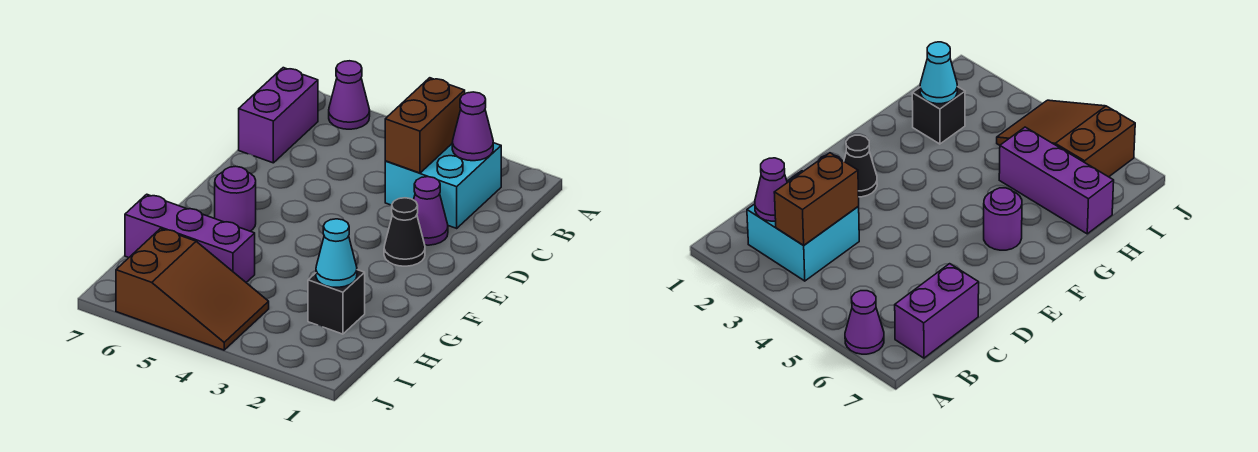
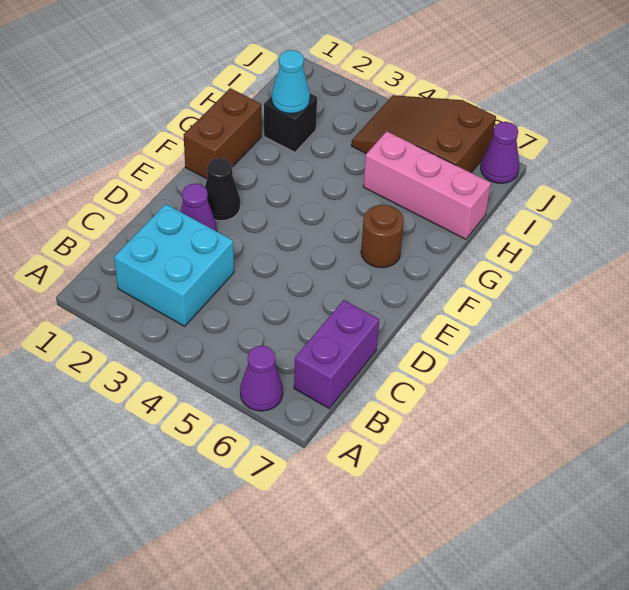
purple 1x1 cone [452,92,493,161] -> purple 1x1 cone moved to [481,122,519,183]
brown 1x2 brick [385,78,465,173] -> brown 1x2 brick moved to [184,88,261,179]
purple 1x1 round brick [215,166,256,231] -> brown 1x1 round brick [361,204,404,268]
purple 1x3 brick [125,194,255,282] -> pink 1x3 brick [363,131,491,239]

